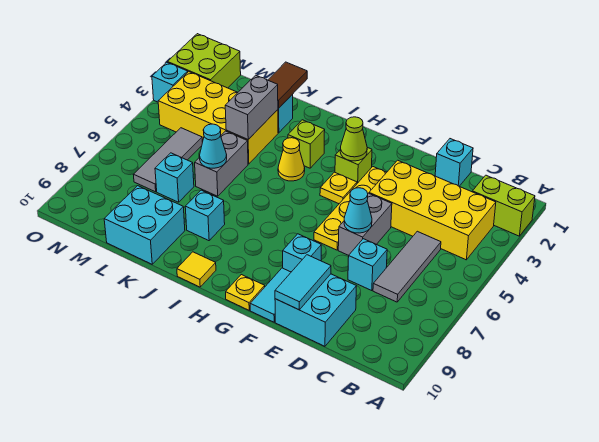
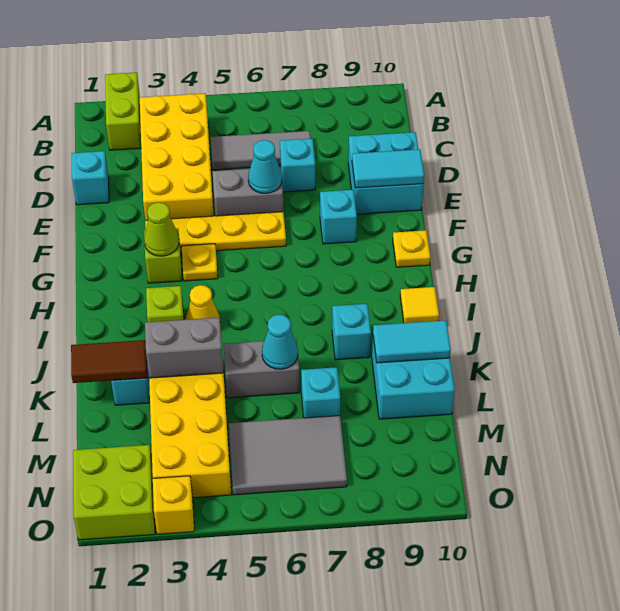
cyan 1x2 tile [250,268,291,322] -> cyan 1x2 tile moved to [373,320,451,363]
grey 1x3 tile [133,128,203,192] -> grey 2x3 tile [229,416,347,495]
cyan 1x1 brick [152,62,188,102] -> yellow 1x1 brick [153,476,194,534]

